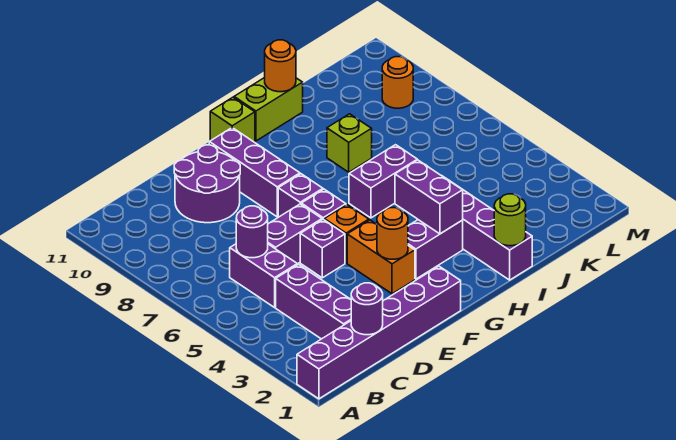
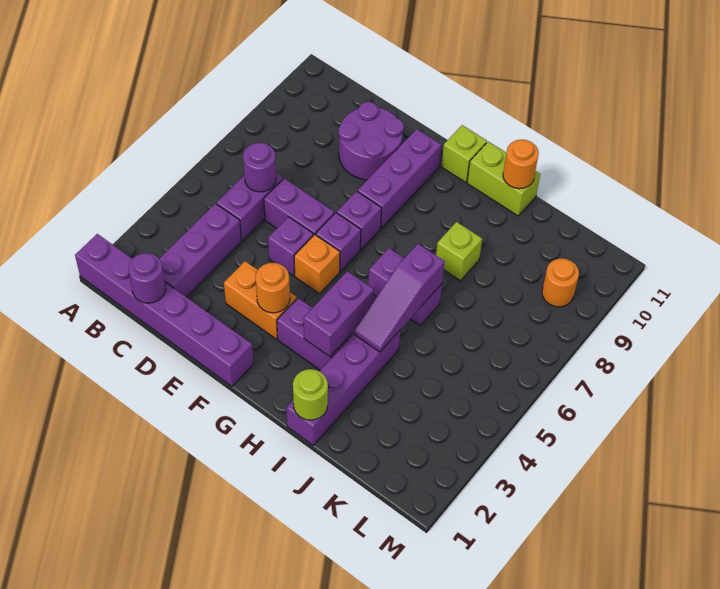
orange 1x2 brick [347,220,415,294] -> orange 1x2 brick turned to [224,261,297,339]
none -> purple 1x3 slope [354,244,445,352]

